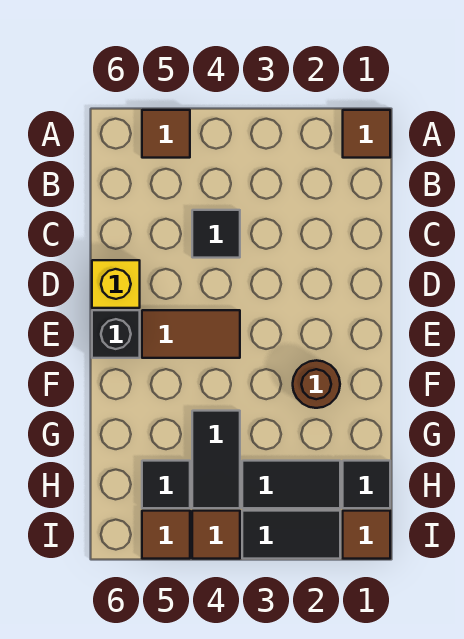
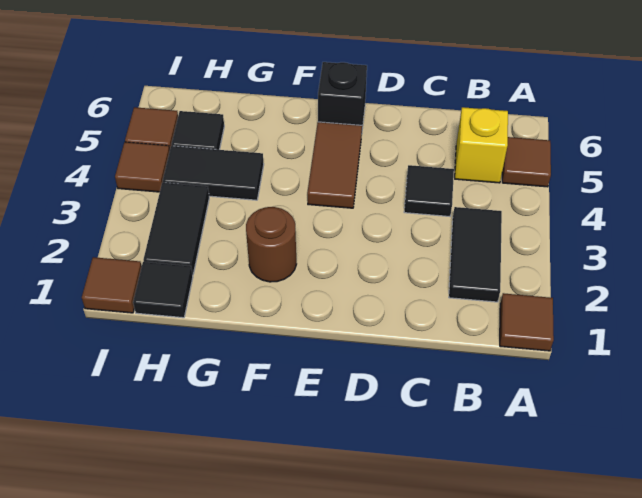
yellow 1x1 brick [92,260,140,308] -> yellow 1x1 brick moved to [455,107,508,183]
black 1x2 tile [242,511,340,559] -> black 1x2 tile moved to [449,207,502,302]

